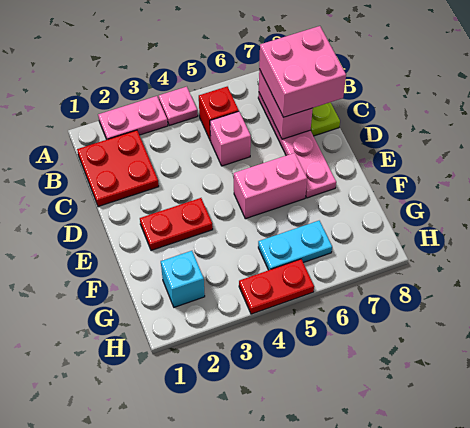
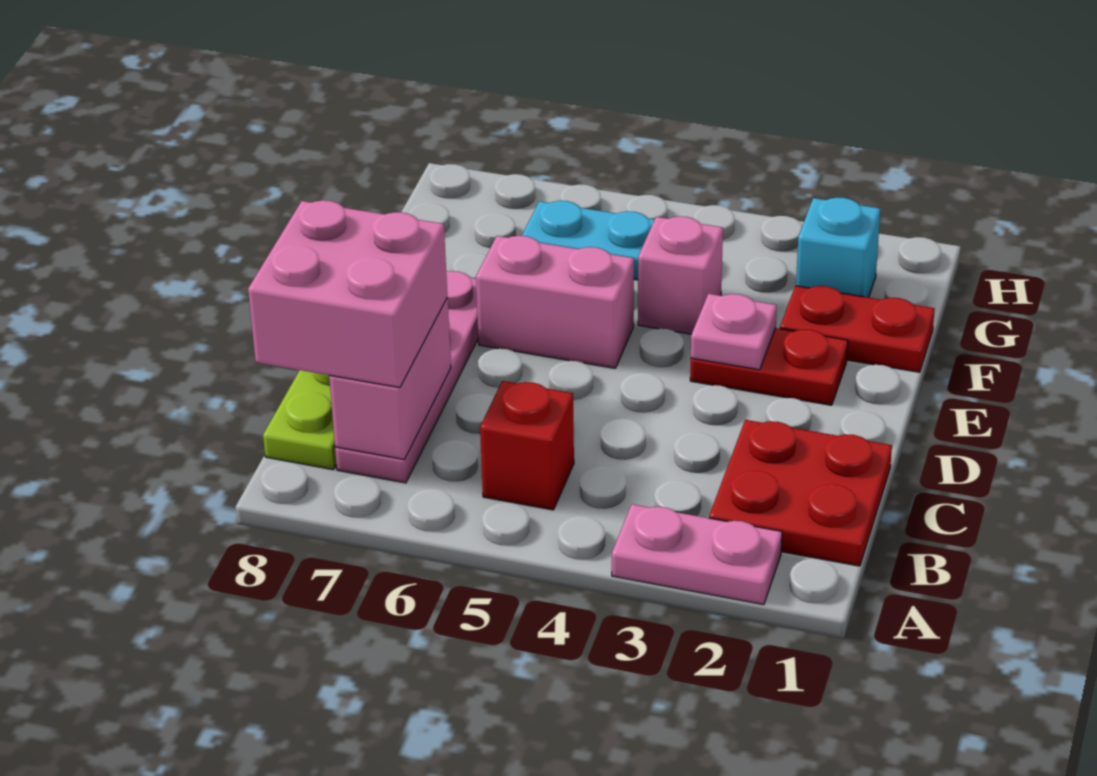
pink 1x1 plate [159,87,198,126] -> pink 1x1 plate moved to [691,294,777,370]
pink 1x1 brick [210,111,251,166] -> pink 1x1 brick moved to [638,216,723,334]
red 1x2 plate [239,259,314,314] -> red 1x2 plate moved to [780,286,935,372]

